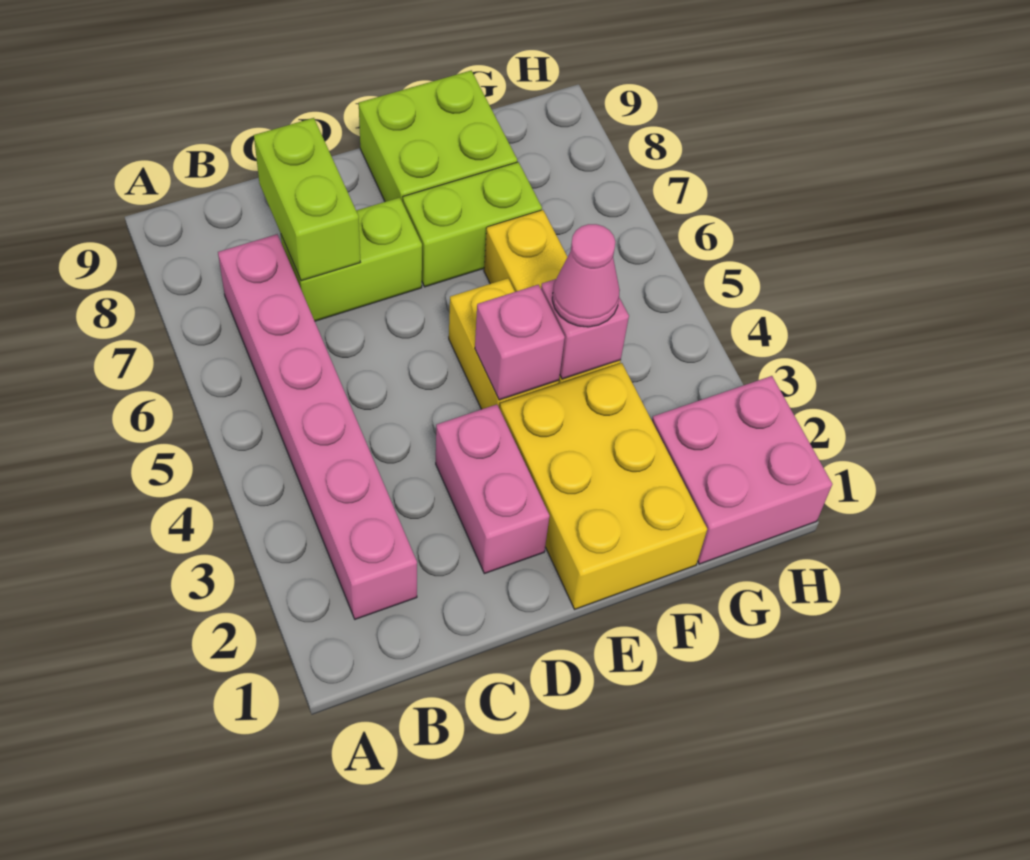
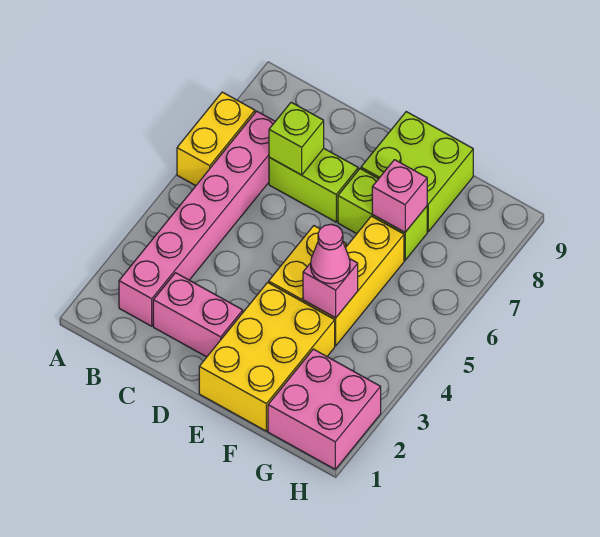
none -> yellow 1x2 brick [177,92,255,186]
lime 1x2 brick [254,118,360,281] -> lime 1x1 brick [269,102,324,175]
pink 1x2 brick [436,405,550,574] -> pink 1x2 brick turned to [153,273,243,357]
pink 1x1 brick [475,285,565,400] -> pink 1x1 brick moved to [372,160,427,232]

